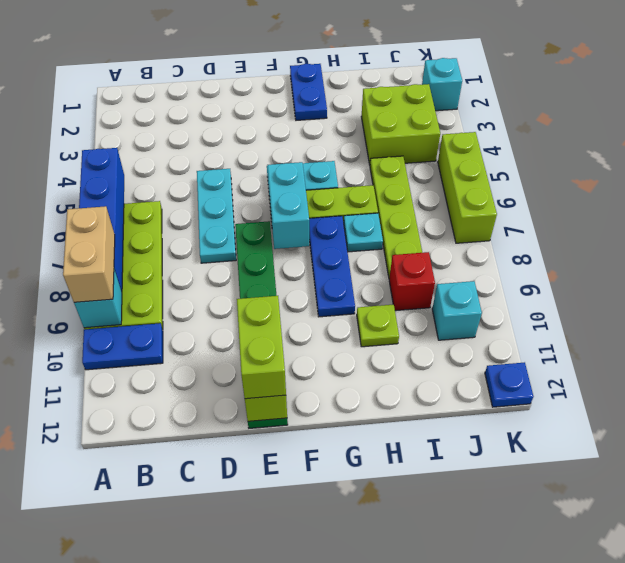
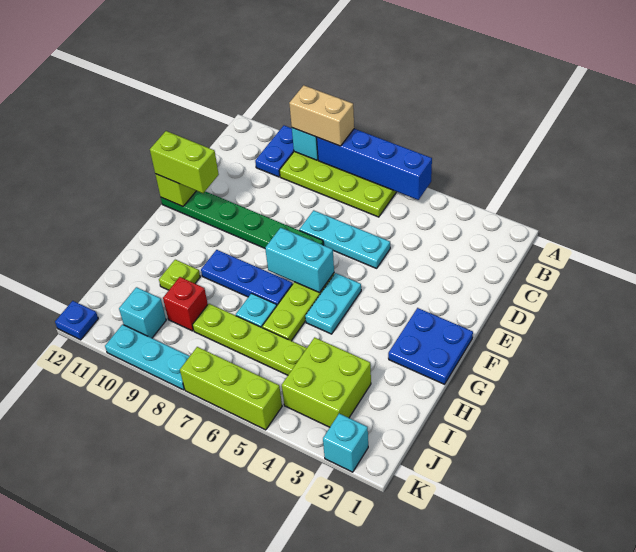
blue 1x2 plate [290,64,327,120] -> blue 2x2 plate [388,308,473,384]
none -> cyan 1x3 plate [105,324,190,390]

